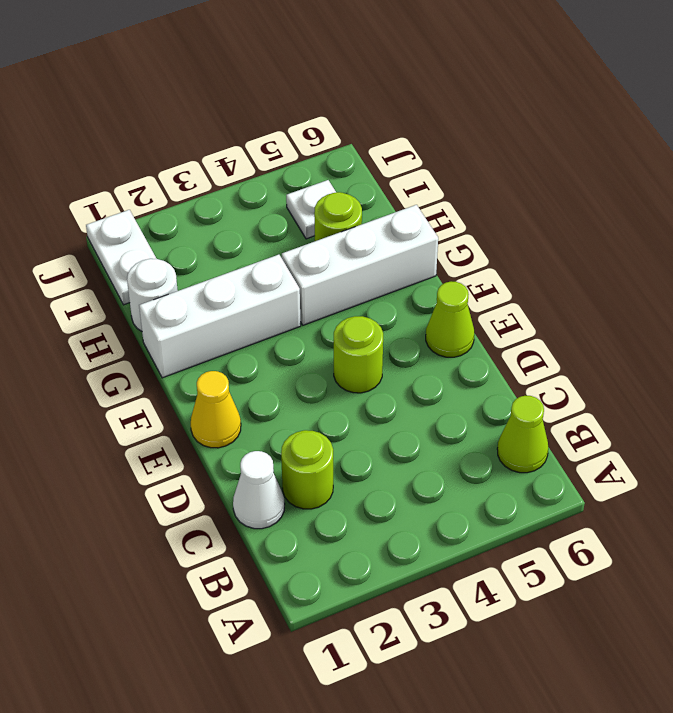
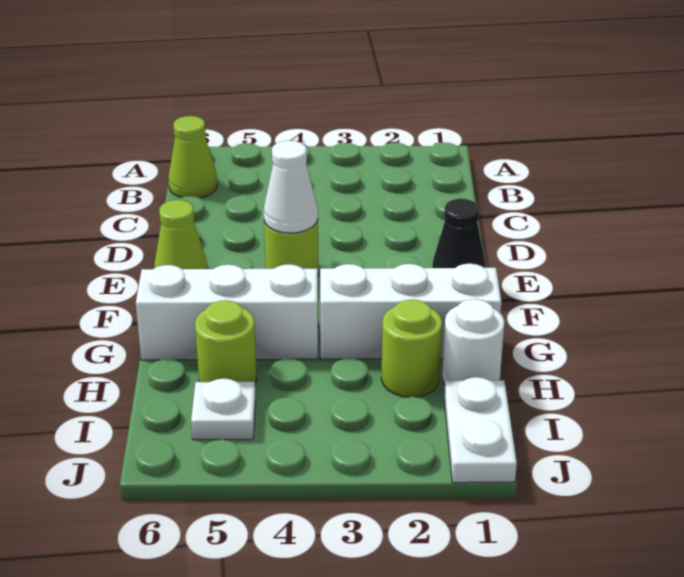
white 1x1 cone [233,451,285,529] -> white 1x1 cone moved to [264,140,318,233]
lime 1x1 round brick [281,430,333,509] -> lime 1x1 round brick moved to [381,300,442,397]
yellow 1x1 cone [191,371,241,448] -> black 1x1 cone [432,199,485,268]

